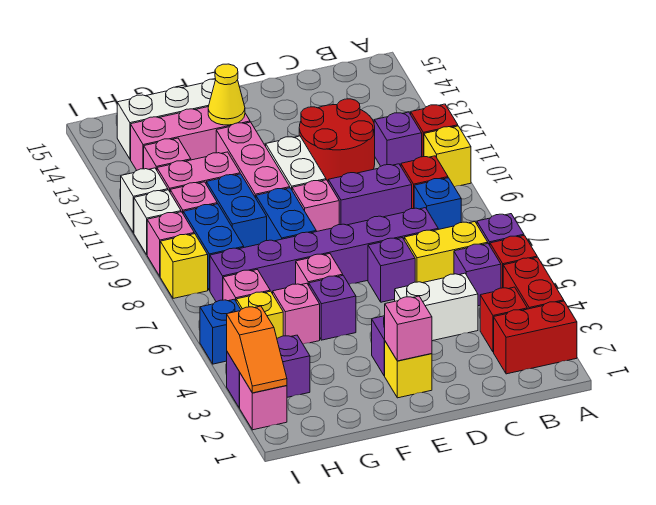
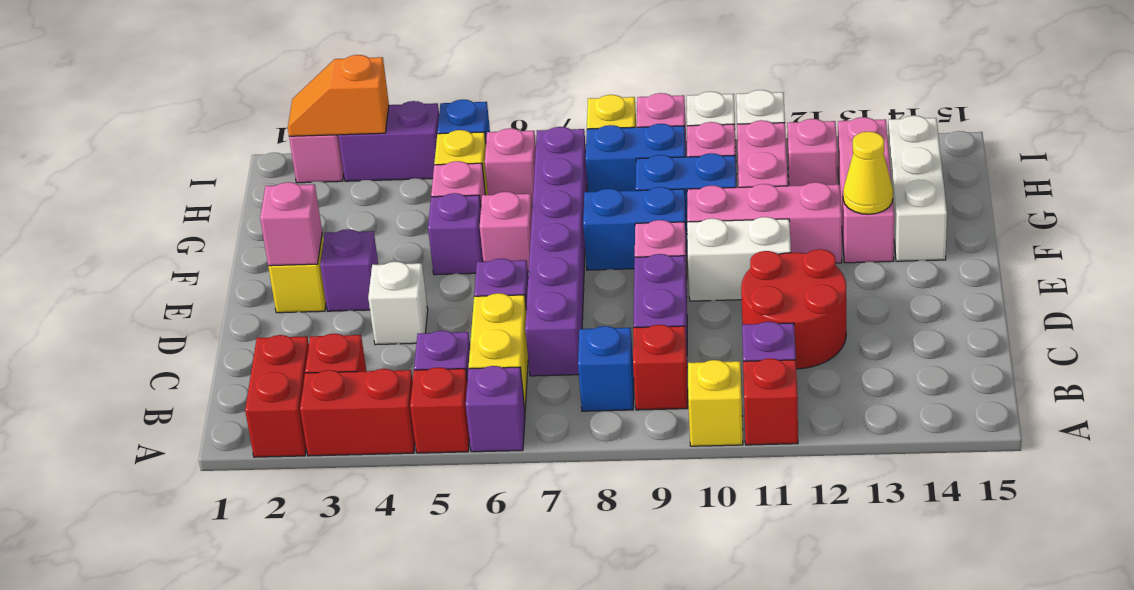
white 1x2 brick [395,273,478,341] -> white 1x1 brick [368,262,428,345]
purple 1x2 brick [227,335,310,408] -> purple 1x2 brick turned to [339,101,439,181]

